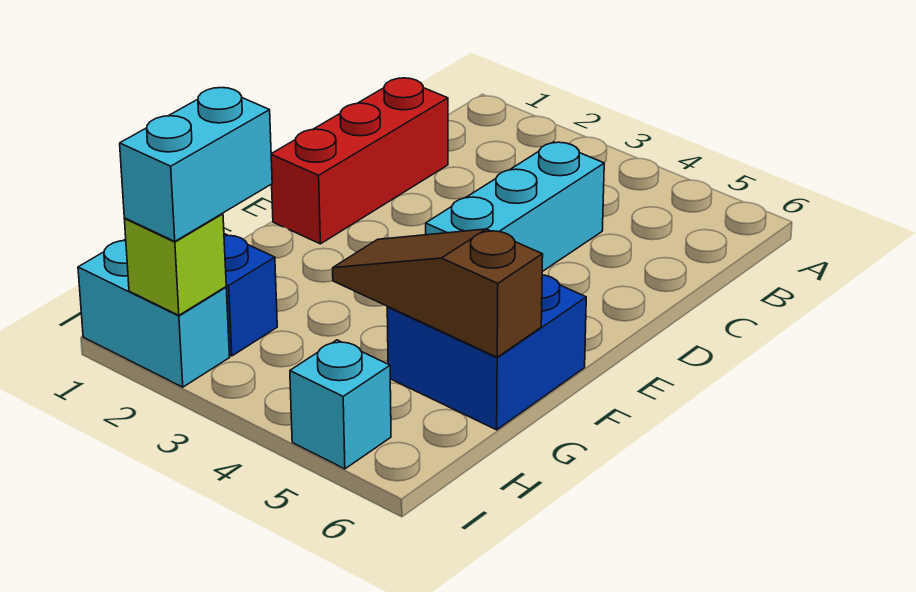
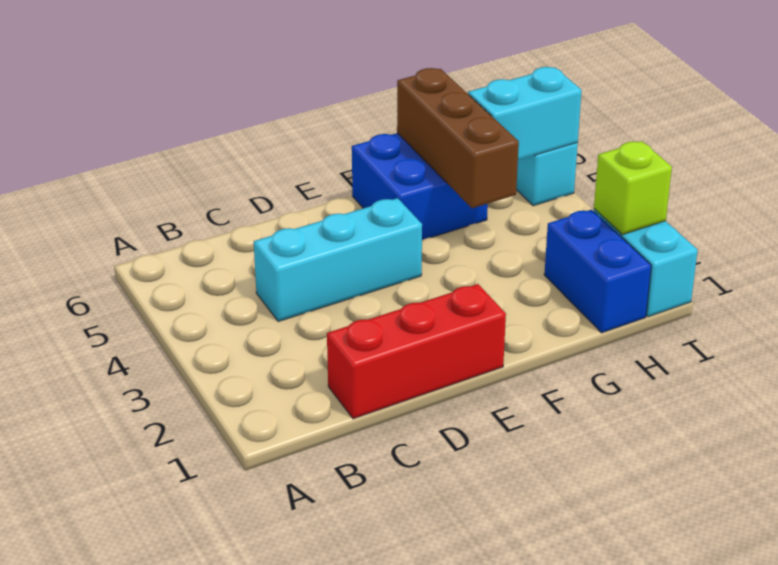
brown 1x3 slope [333,229,543,357] -> brown 1x3 brick [397,68,519,208]
cyan 1x2 brick [120,88,272,241] -> cyan 1x2 brick moved to [468,67,582,160]

